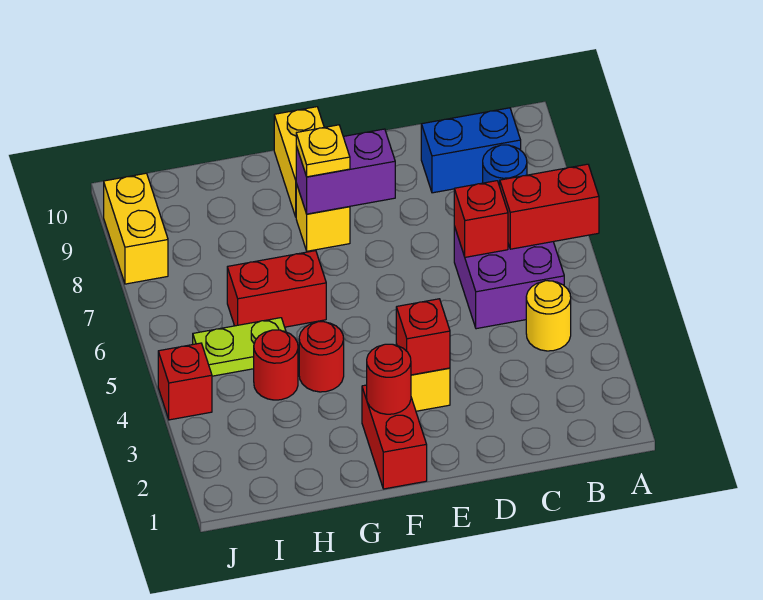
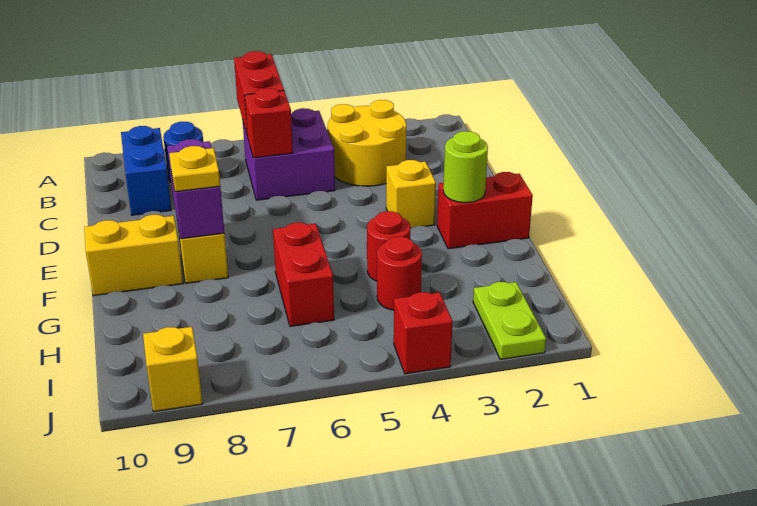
yellow 1x1 round brick [526,281,571,351] -> yellow 2x2 round brick [328,100,406,186]
red 1x1 brick [396,299,450,375] -> none
red 1x1 round brick [367,344,411,414] -> lime 1x1 round brick [443,131,488,203]
lime 1x2 plate [193,318,286,376] -> lime 1x2 plate moved to [473,282,546,359]
yellow 1x2 brick [104,173,168,284] -> yellow 1x1 brick [143,327,202,412]

